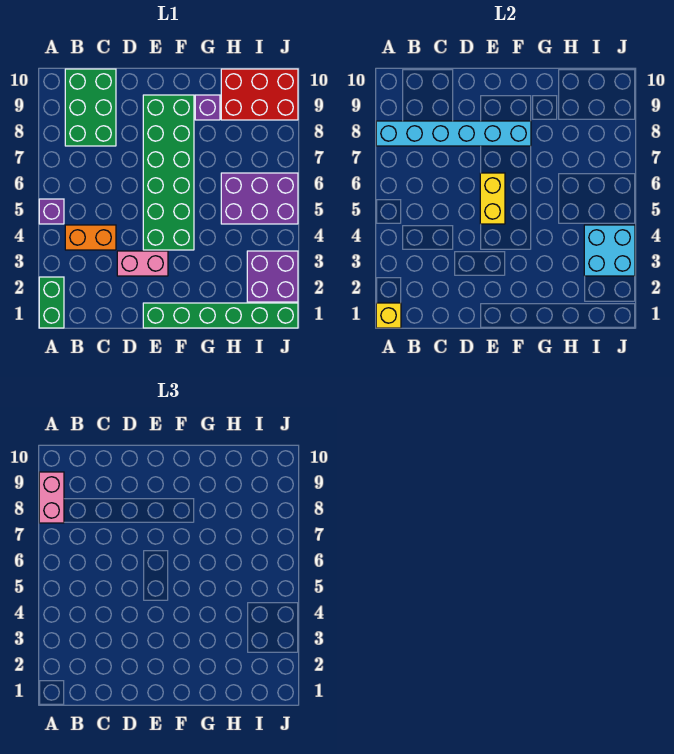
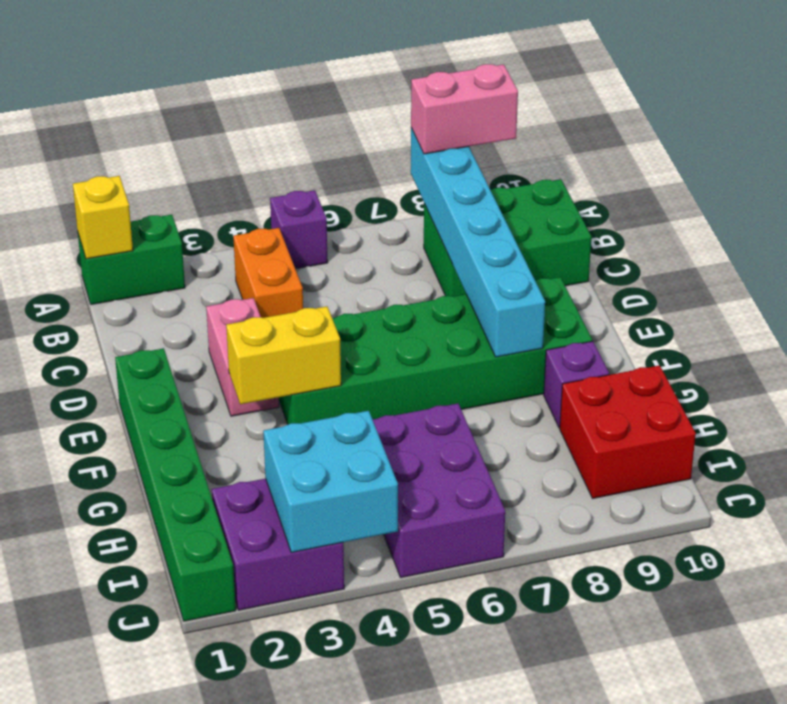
yellow 1x2 brick [480,173,505,224] -> yellow 1x2 brick moved to [226,306,341,404]
red 2x3 brick [221,69,298,120] -> red 2x2 brick [560,365,696,498]

